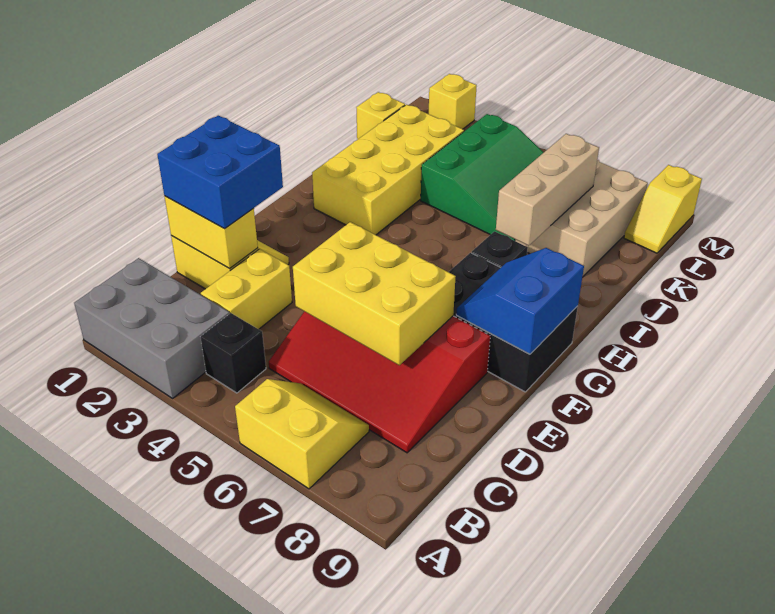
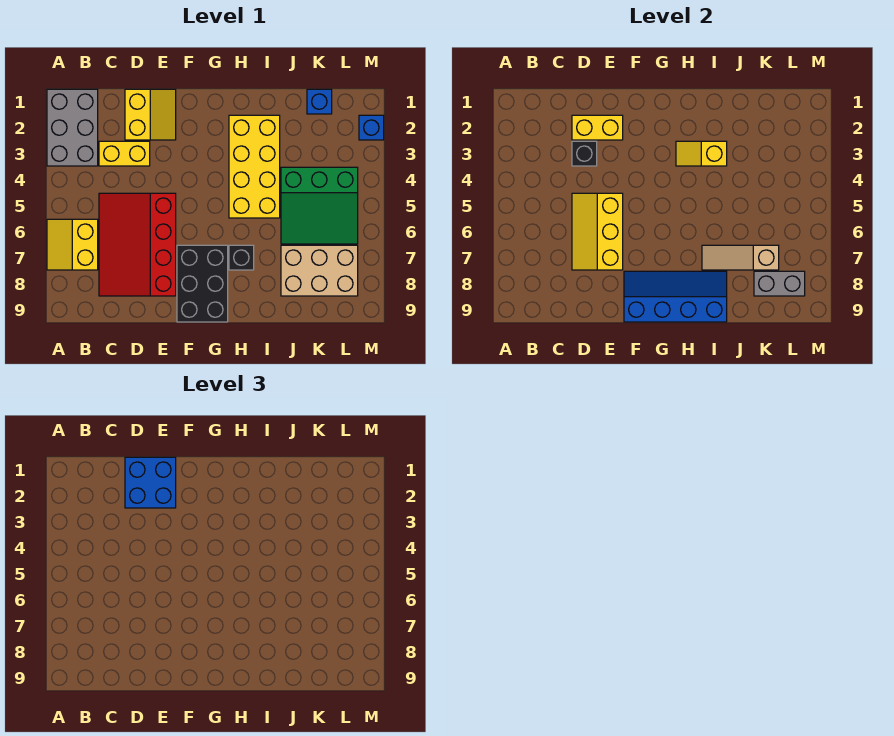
yellow 2x2 slope [235,379,369,489] -> yellow 2x2 slope turned to [47,219,98,270]
black 1x1 brick [201,313,266,393] -> black 1x1 brick moved to [572,141,597,166]
yellow 1x2 brick [164,196,258,269] -> yellow 1x2 brick turned to [572,115,623,140]
yellow 2x3 brick [293,222,456,365] -> yellow 2x3 slope [572,193,623,270]
blue 2x2 slope [456,248,584,354] -> blue 2x4 slope [624,271,727,322]
yellow 2x4 brick [312,105,464,235] -> yellow 2x4 brick turned to [229,115,280,218]
tan 1x3 brick [496,134,599,246] -> tan 1x3 slope [702,245,779,270]
yellow 1x1 brick [356,92,405,140] -> blue 1x1 brick [307,89,332,114]
none -> grey 1x2 brick [754,271,805,296]
yellow 1x2 slope [624,165,702,253] -> yellow 1x2 slope moved to [676,141,727,166]
yellow 1x1 brick [429,74,477,129] -> blue 1x1 brick [359,115,384,140]

